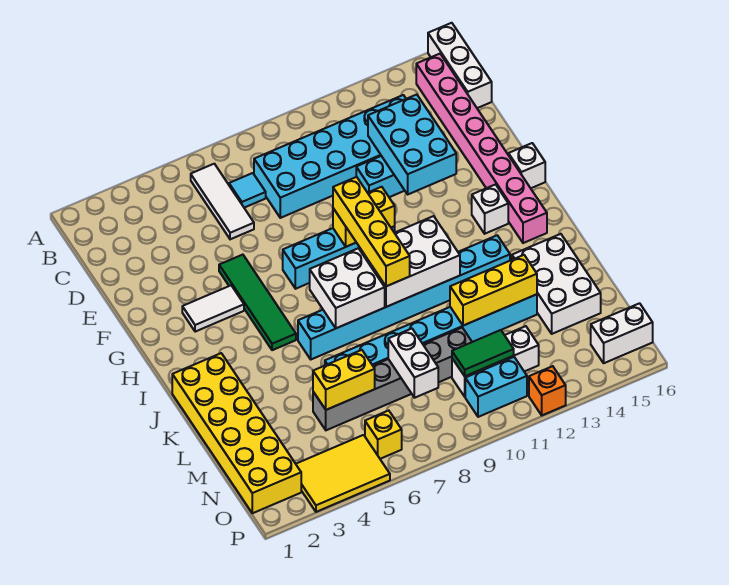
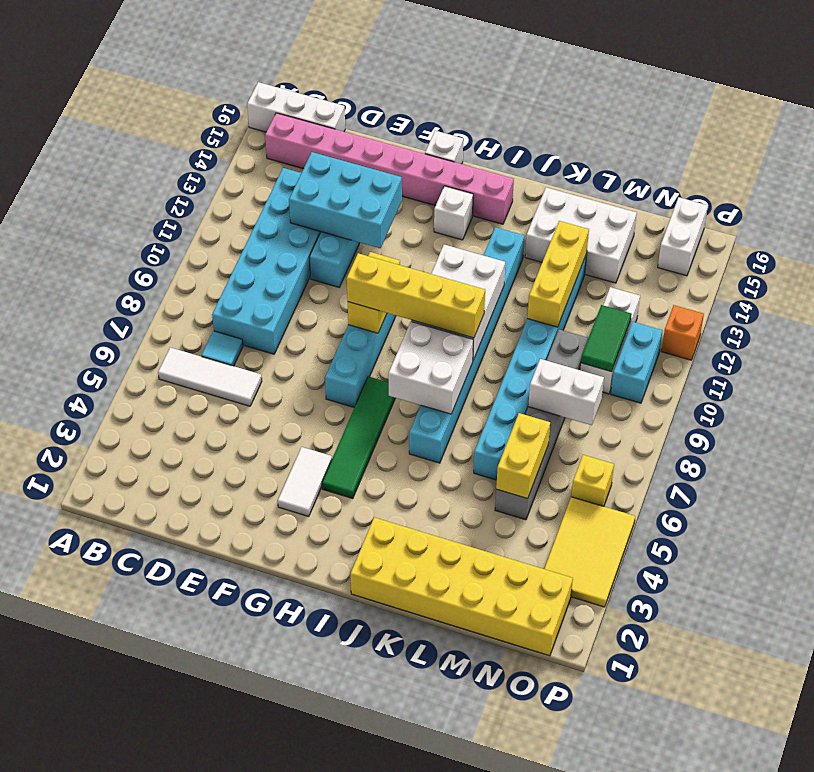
green 1x4 tile [219,255,296,350] -> green 1x4 tile turned to [322,376,395,499]

